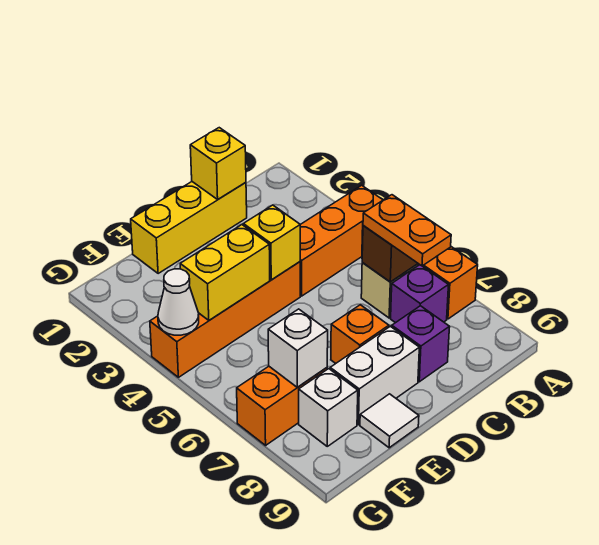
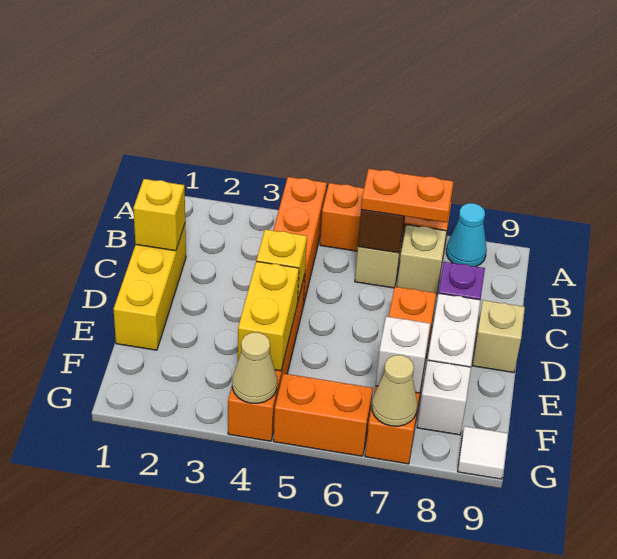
none -> cyan 1x1 cone [446,203,487,267]
purple 1x1 brick [391,265,448,323] -> tan 1x1 brick [397,225,447,295]
none -> tan 1x1 brick [472,300,525,373]
white 1x1 tile [360,394,419,448] -> white 1x1 tile moved to [458,426,508,479]
white 1x1 cone [158,269,199,335] -> tan 1x1 cone [232,332,277,403]
none -> orange 1x2 brick [273,373,373,456]
none -> tan 1x1 cone [372,355,417,426]

